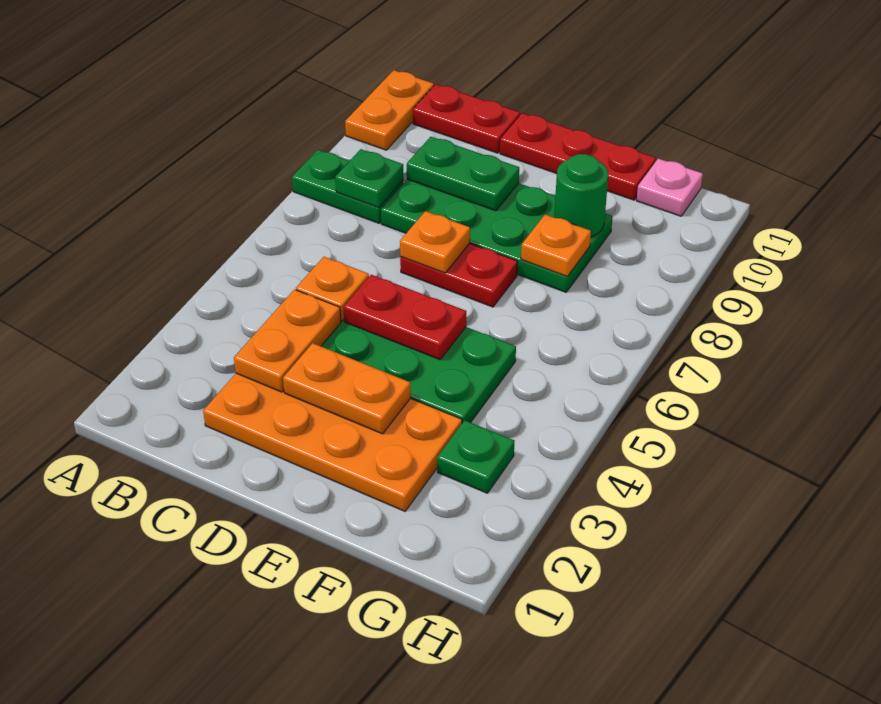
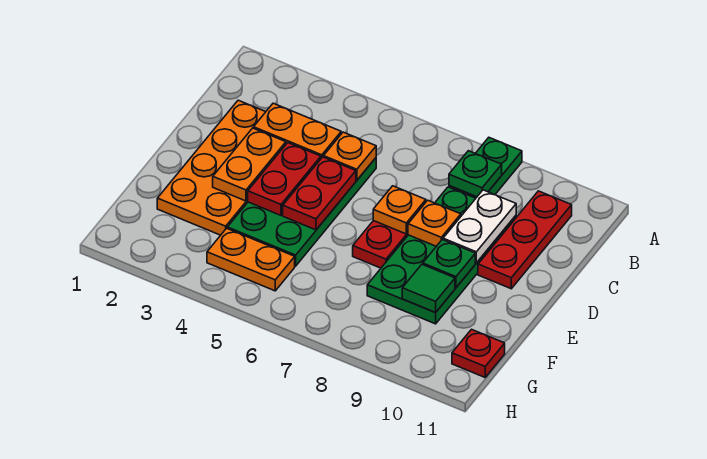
orange 1x2 plate [345,70,434,150] -> orange 1x2 plate moved to [207,228,295,291]
red 1x2 plate [413,84,520,153] -> red 1x2 plate moved to [248,143,321,215]
green 1x2 plate [407,137,519,211] -> white 1x2 plate [443,190,516,263]
red 1x3 plate [500,113,656,200] -> red 1x3 plate moved to [478,191,572,289]
orange 1x1 plate [521,214,591,276] -> orange 1x1 plate moved to [408,200,461,246]
green 1x1 round brick [554,154,608,237] -> green 1x1 tile [402,264,455,313]
green 1x1 plate [437,420,514,493] -> green 1x1 plate moved to [423,240,475,288]
pink 1x1 plate [636,159,703,216] -> red 1x1 plate [452,329,505,377]

